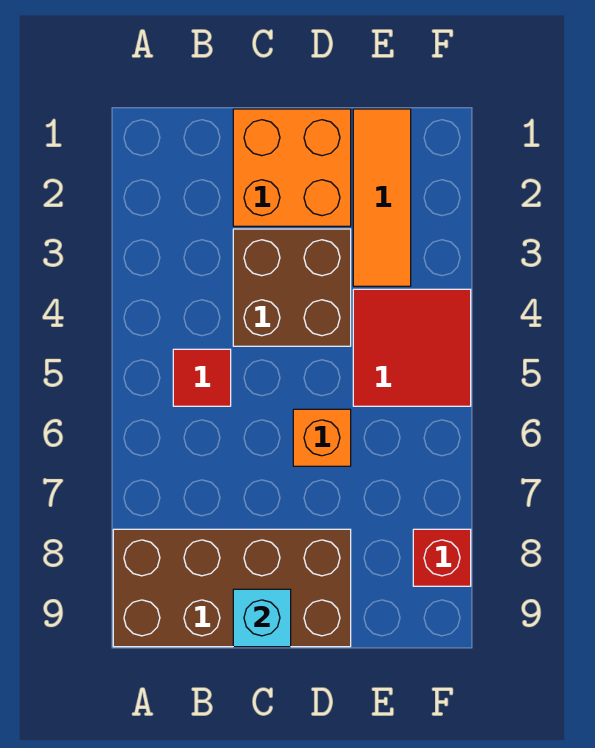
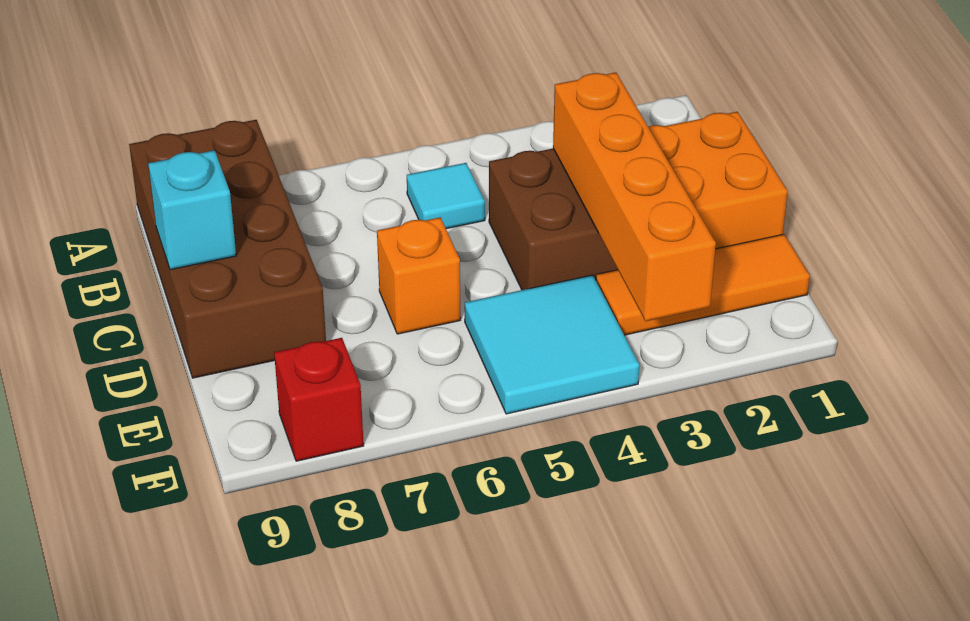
red 1x1 tile [173,349,231,406] -> cyan 1x1 tile [407,163,485,229]
none -> orange 1x4 brick [553,72,716,321]
red 2x2 tile [353,289,471,406] -> cyan 2x2 tile [465,275,639,414]

